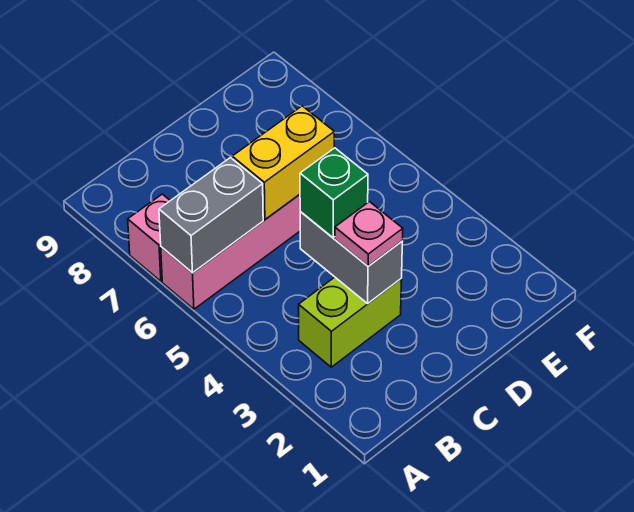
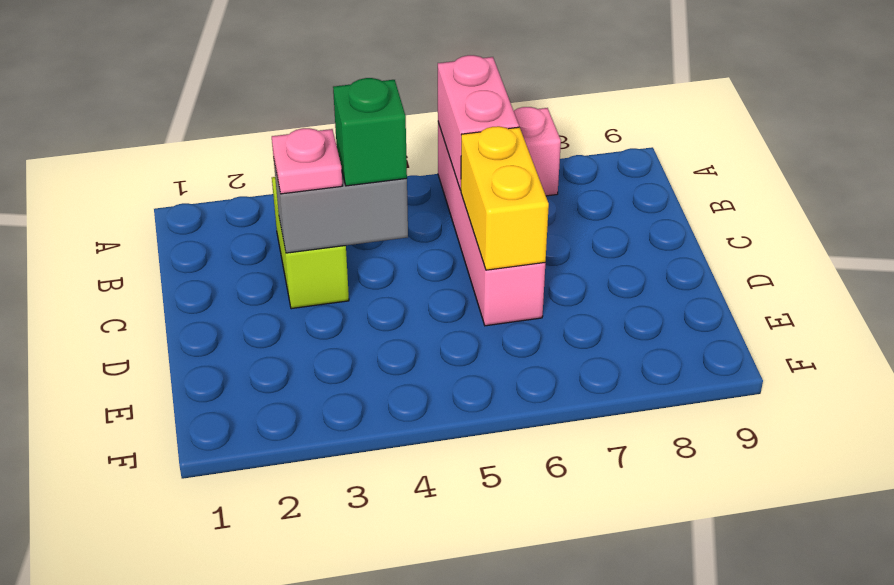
grey 1x2 brick [159,158,263,273] -> pink 1x2 brick [438,55,519,190]

